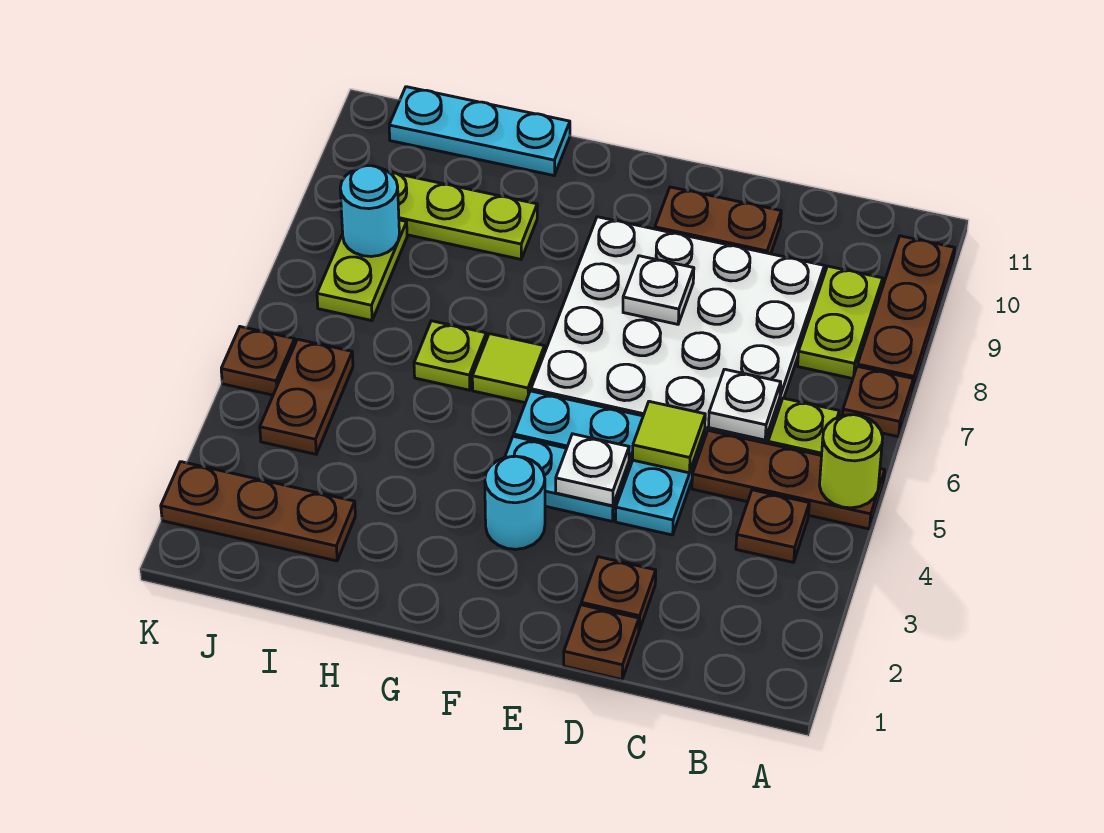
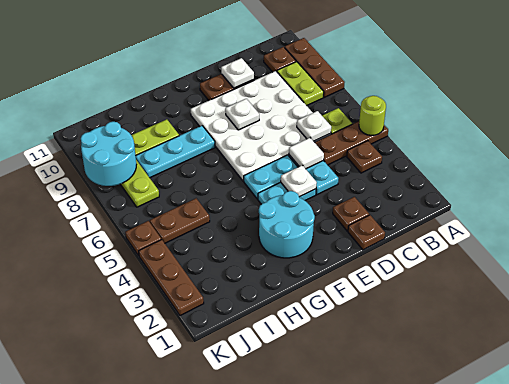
brown 1x1 plate [843,366,913,437] -> brown 1x1 plate moved to [264,47,296,72]
lime 1x1 tile [633,401,705,473] -> white 1x1 tile [289,138,324,169]
none -> white 1x1 plate [221,58,254,88]
cyan 1x1 round brick [485,456,545,549] -> cyan 2x2 round brick [259,191,315,258]
lime 1x1 tile [472,334,544,403] -> none
lime 1x1 plate [414,321,486,390] -> none
cyan 1x3 plate [389,87,570,176] -> cyan 1x3 plate moved to [136,126,215,178]
brown 1x3 plate [161,462,355,561] -> brown 1x3 plate turned to [139,239,204,316]
brown 1x2 plate [260,339,353,454] -> brown 1x2 plate turned to [150,198,210,243]
cyan 1x1 round brick [340,166,399,257] -> cyan 2x2 round brick [81,122,136,186]

